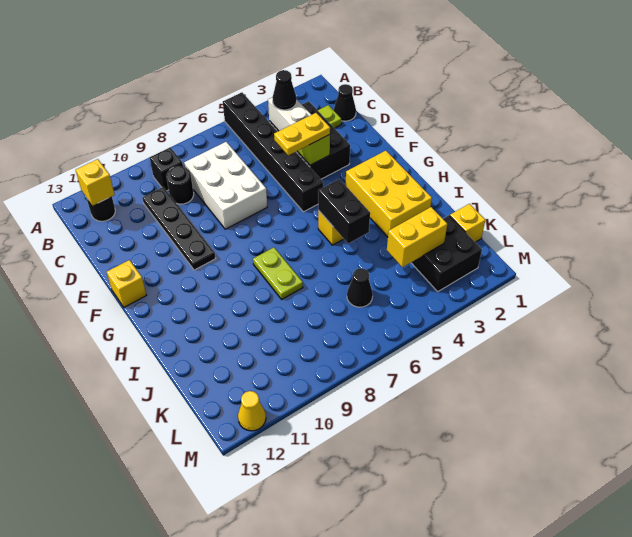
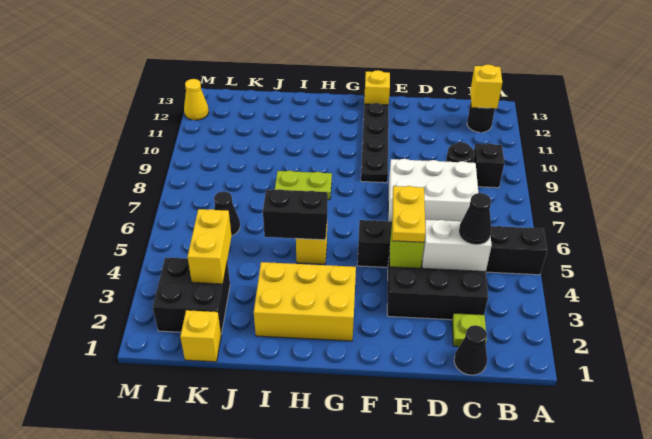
black 1x4 plate [142,187,216,270] -> black 1x4 plate turned to [361,103,389,183]

